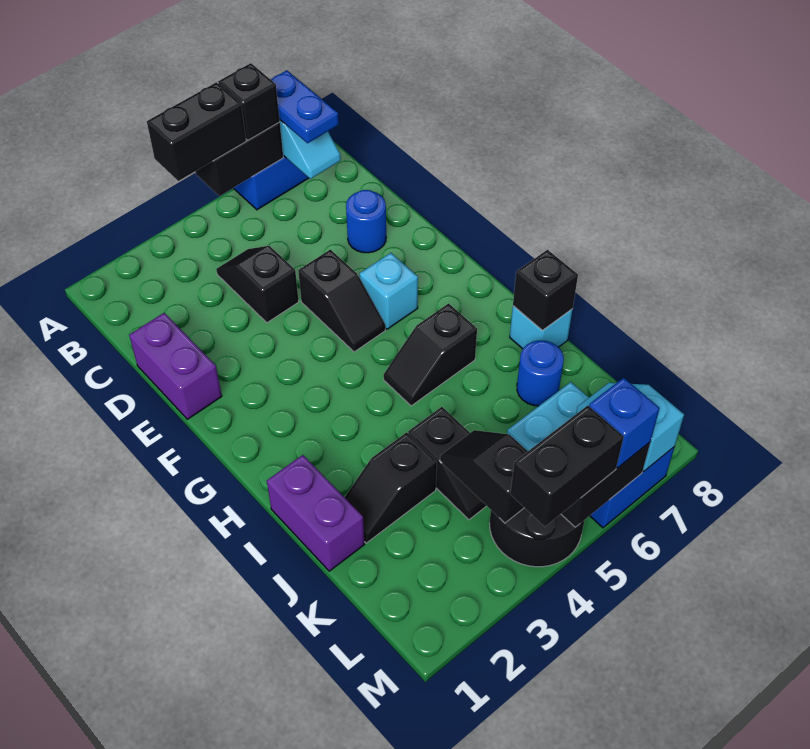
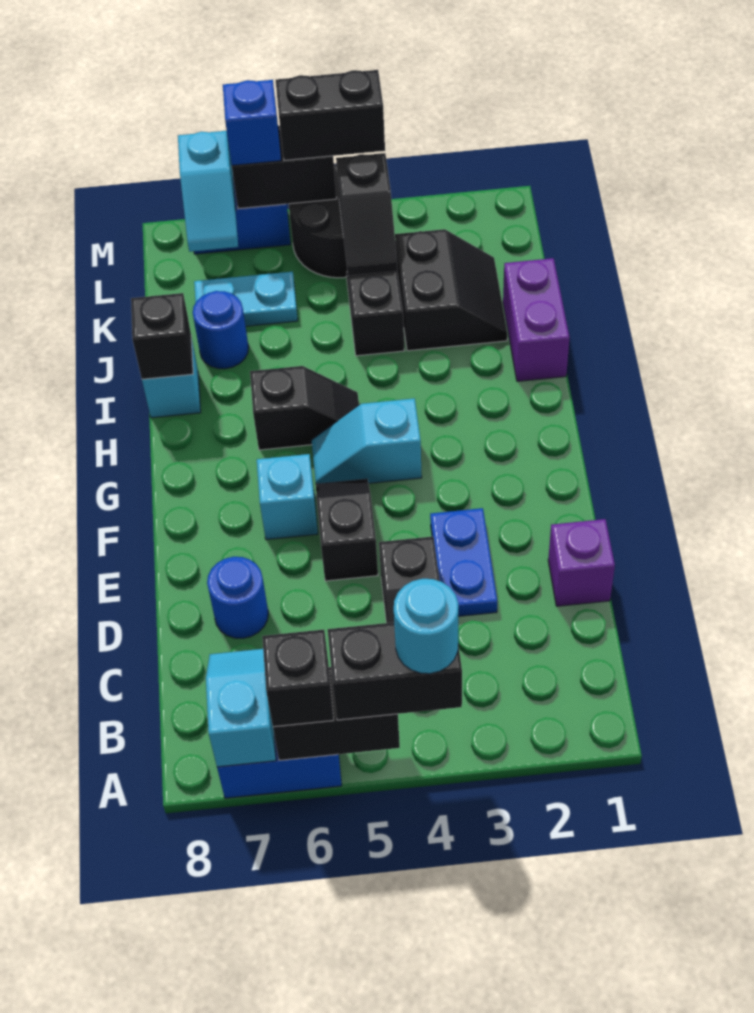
none -> cyan 1x1 round brick [394,579,458,674]
blue 1x2 plate [270,70,339,143] -> blue 1x2 plate moved to [430,508,497,616]
purple 1x2 brick [129,313,222,419] -> purple 1x1 brick [548,519,615,606]
none -> cyan 1x2 slope [312,398,422,484]
black 1x2 slope [345,432,437,543] -> black 2x2 slope [395,229,507,351]

